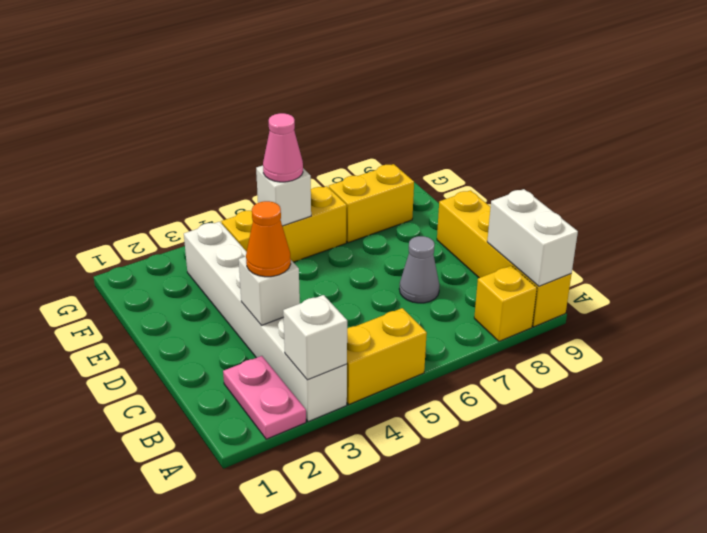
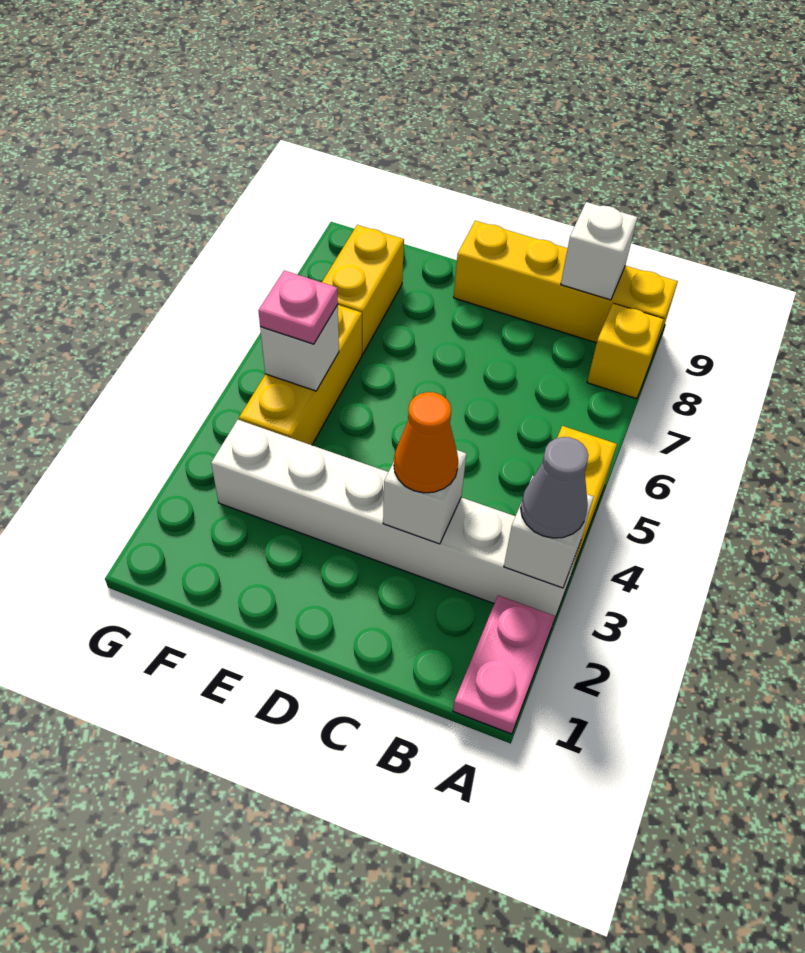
pink 1x2 plate [223,356,306,439] -> pink 1x2 plate turned to [453,595,555,734]
white 1x2 brick [487,189,578,286] -> white 1x1 brick [561,202,637,300]
grey 1x1 cone [399,236,439,303] -> grey 1x1 cone moved to [521,437,588,538]
pink 1x1 cone [263,113,303,182] -> pink 1x1 plate [258,271,338,344]

